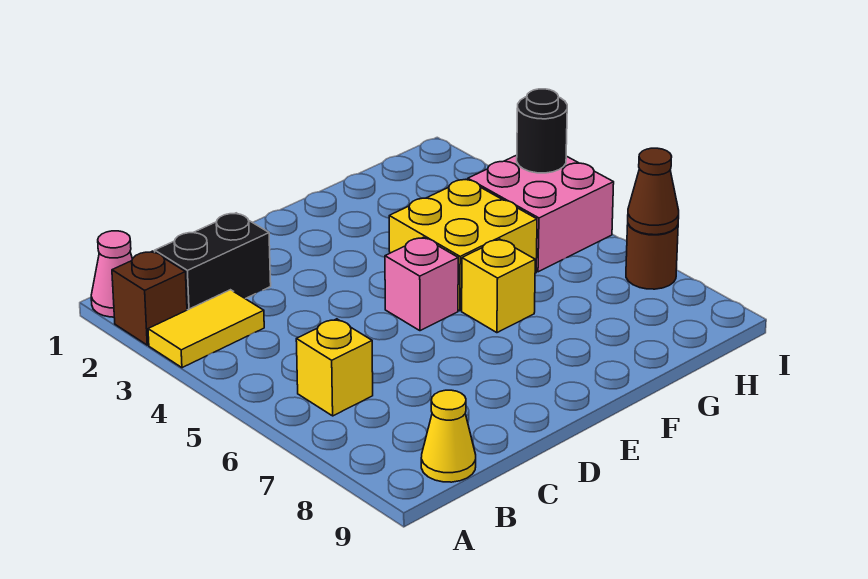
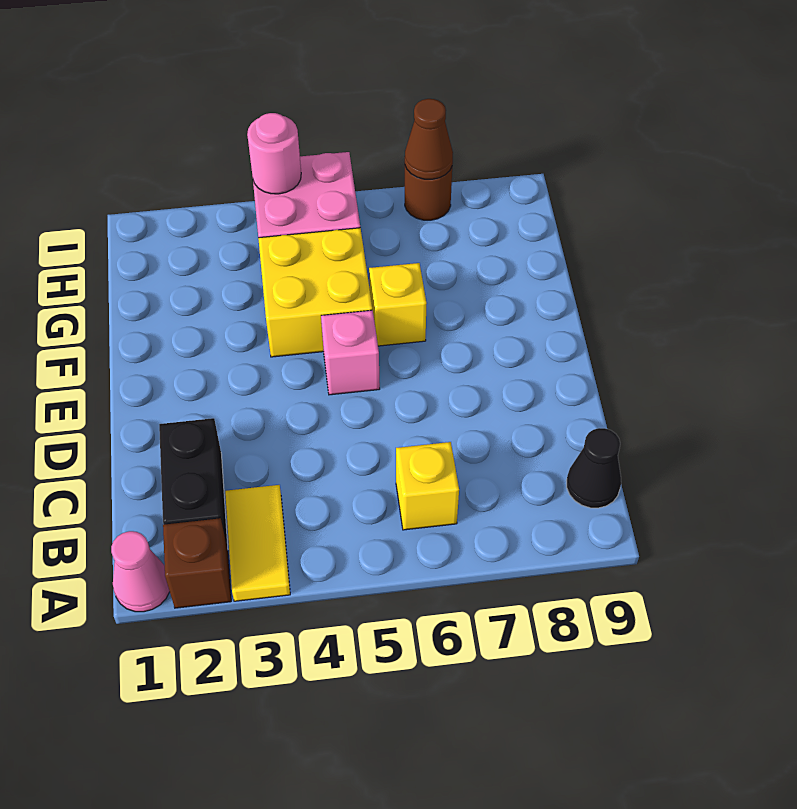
yellow 1x1 cone [421,390,476,482] -> black 1x1 cone [567,428,621,508]
black 1x1 round brick [517,89,567,173] -> pink 1x1 round brick [247,113,301,194]

